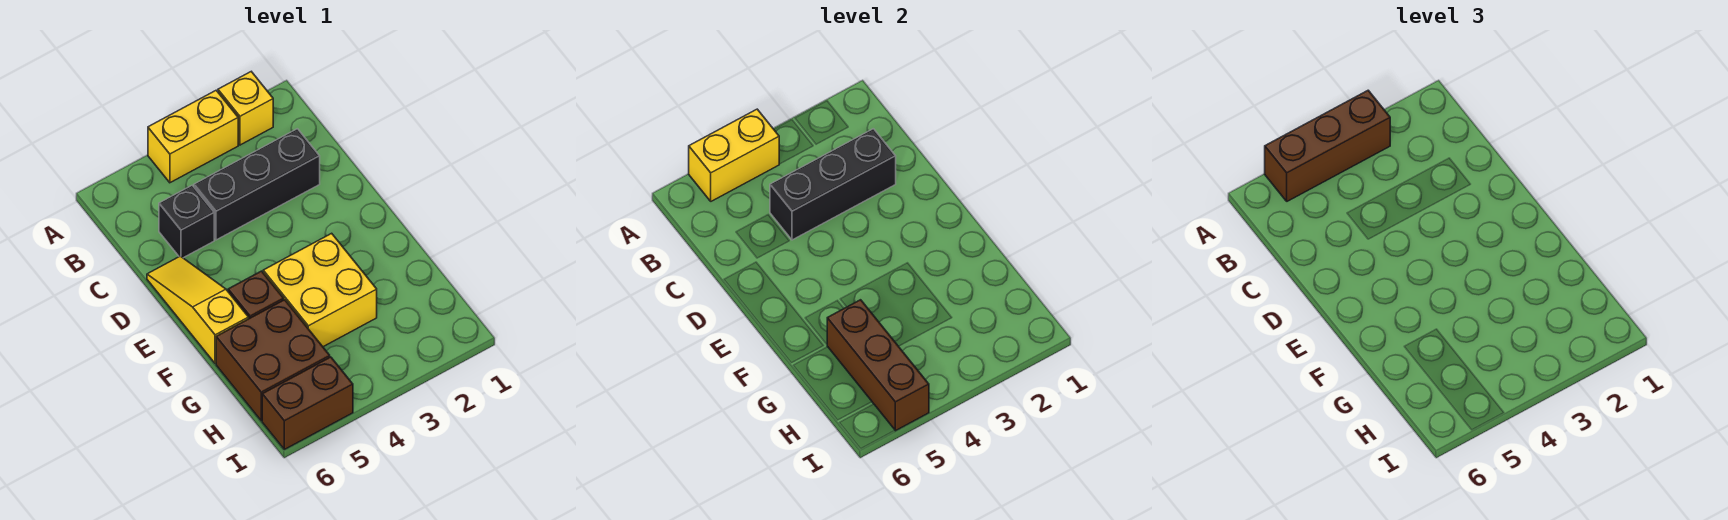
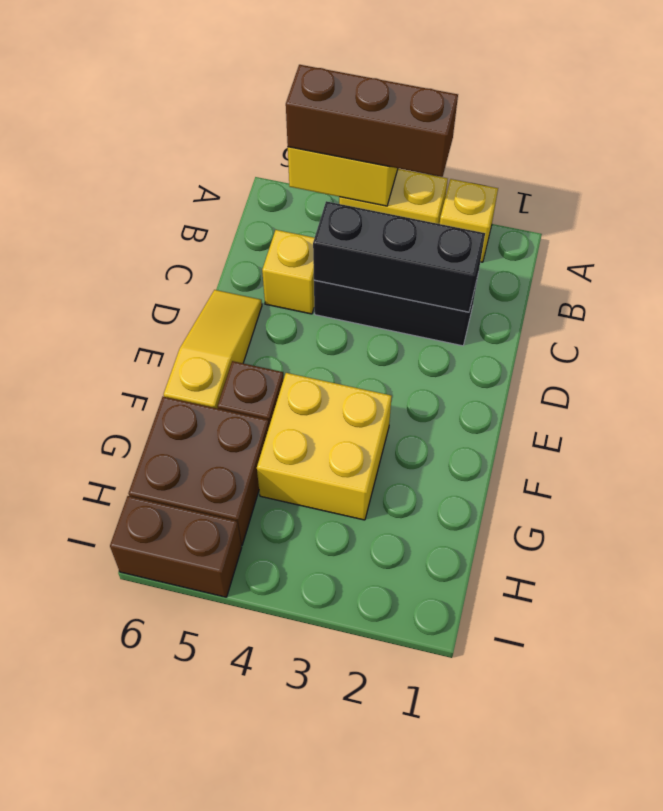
black 1x1 brick [159,185,214,258] -> yellow 1x1 brick [262,230,314,314]
brown 1x3 brick [827,300,929,431] -> none

